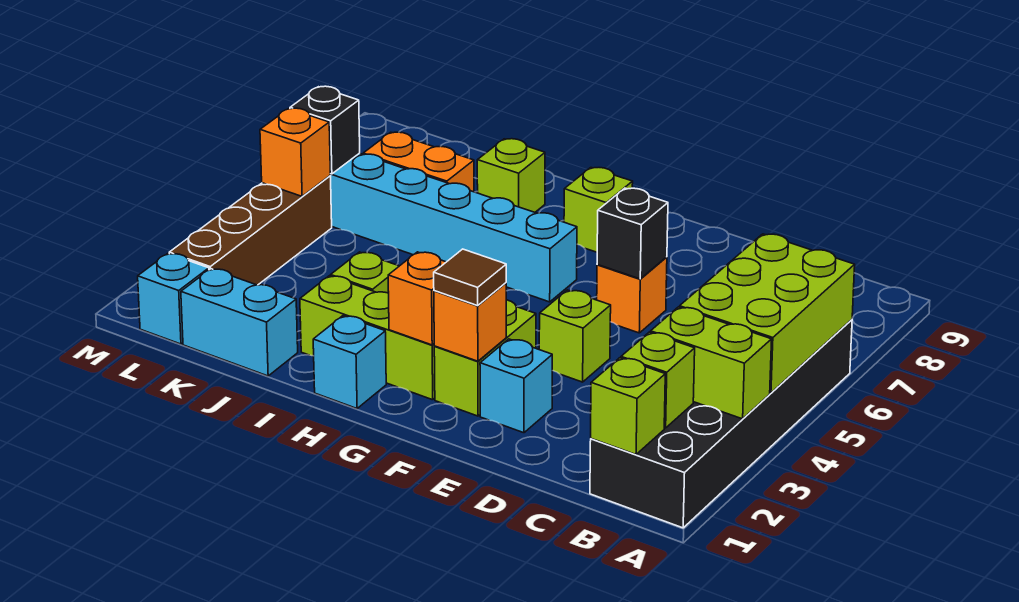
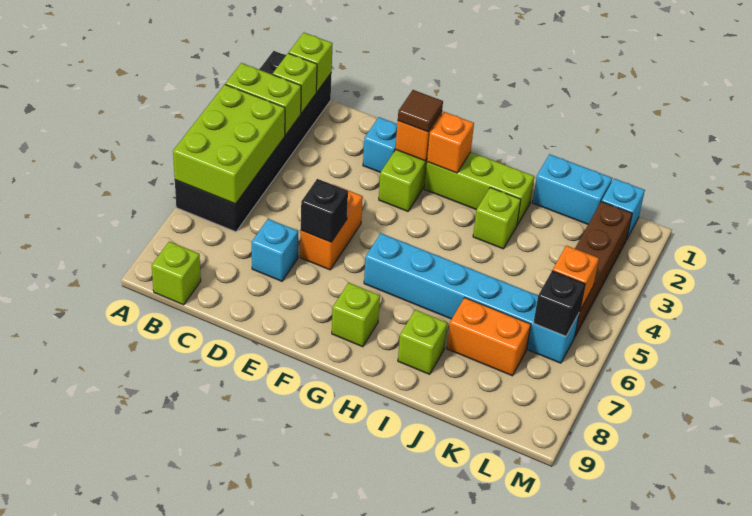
lime 1x1 brick [539,290,611,382] -> lime 1x1 brick moved to [152,241,201,305]
orange 1x1 brick [597,257,667,333] -> orange 1x2 brick [300,185,363,270]
cyan 1x1 brick [313,316,386,408] -> cyan 1x1 brick moved to [252,219,298,281]

